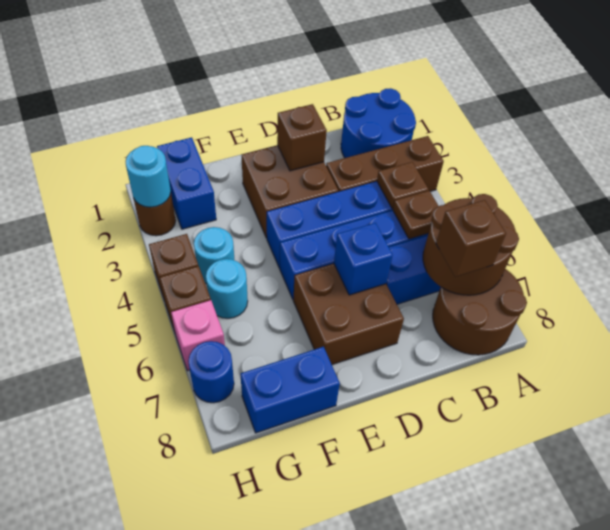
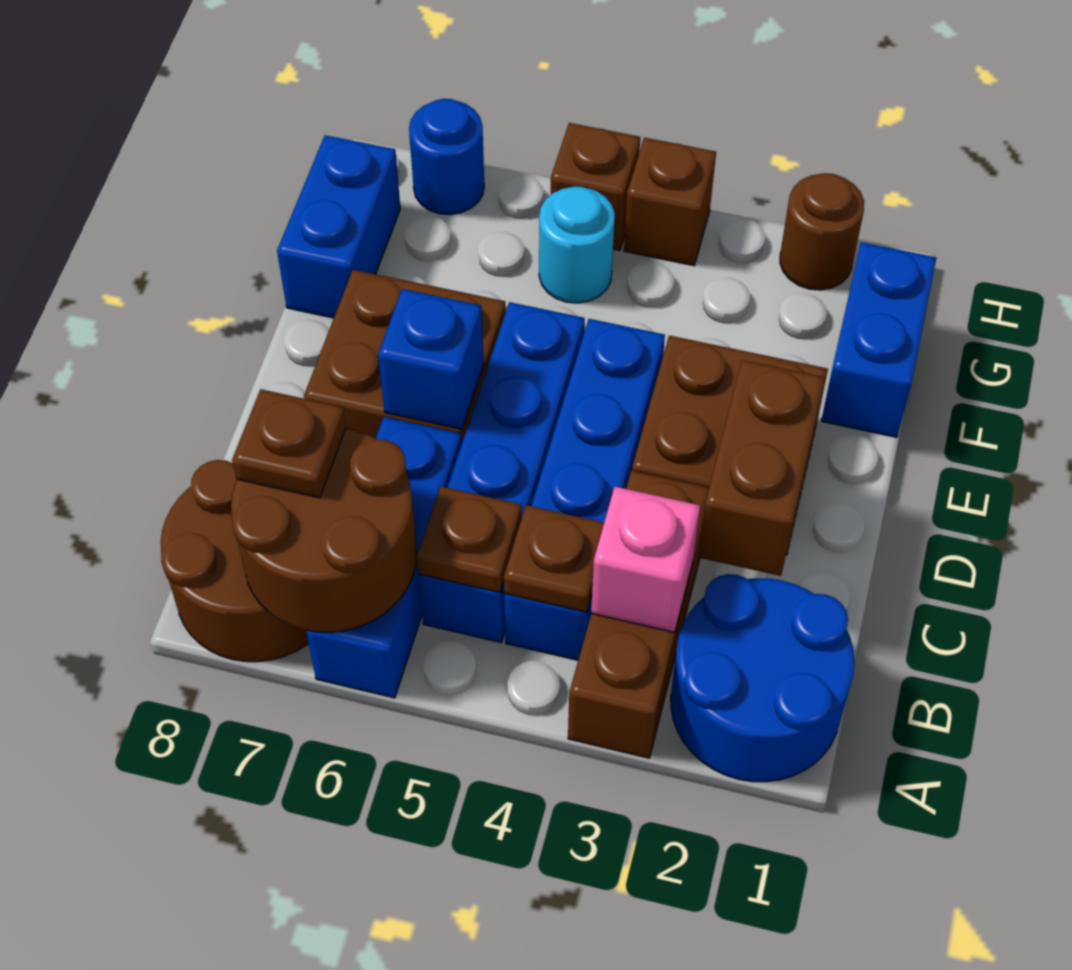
brown 1x1 brick [436,200,506,277] -> brown 1x1 plate [232,389,346,498]
brown 1x1 brick [277,104,327,171] -> brown 1x2 brick [698,360,825,576]
blue 1x2 brick [157,137,216,229] -> blue 1x2 brick turned to [821,242,936,437]
cyan 1x1 round brick [194,227,234,284] -> none
cyan 1x1 round brick [126,146,171,207] -> none
pink 1x1 brick [171,300,225,371] -> pink 1x1 brick moved to [591,487,700,632]

